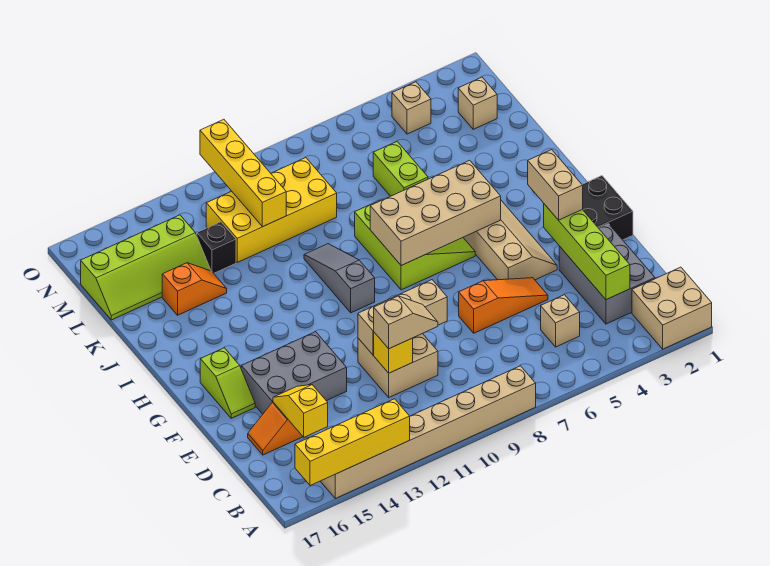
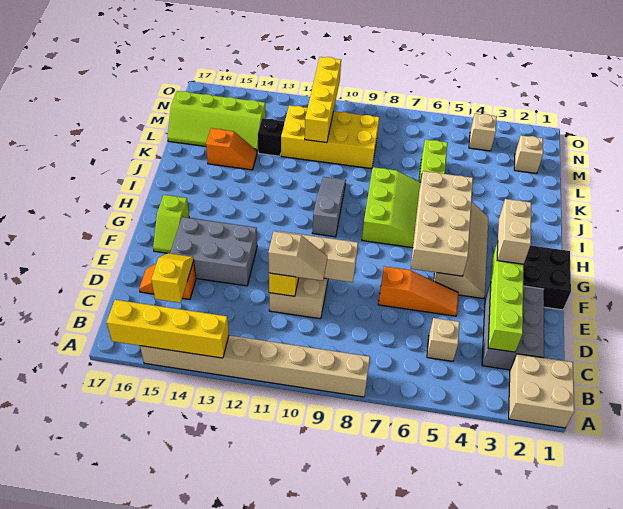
tan 2x4 brick [370,160,501,266] -> tan 2x4 brick turned to [411,171,473,276]

